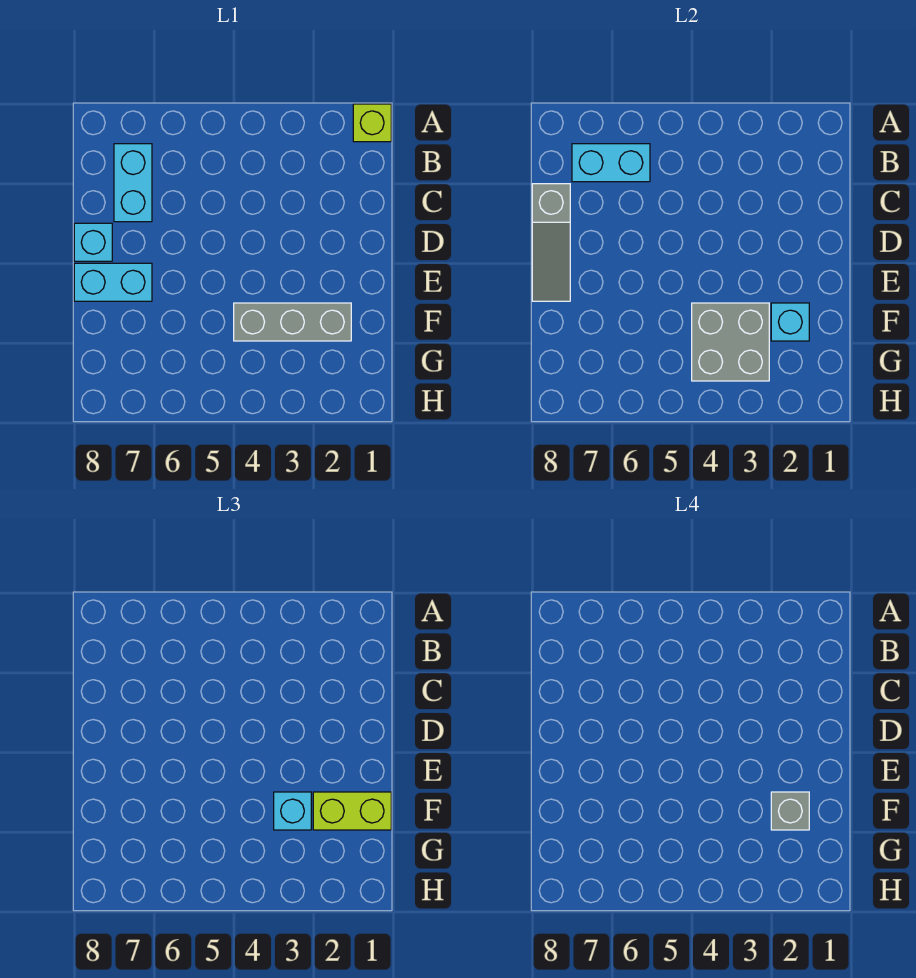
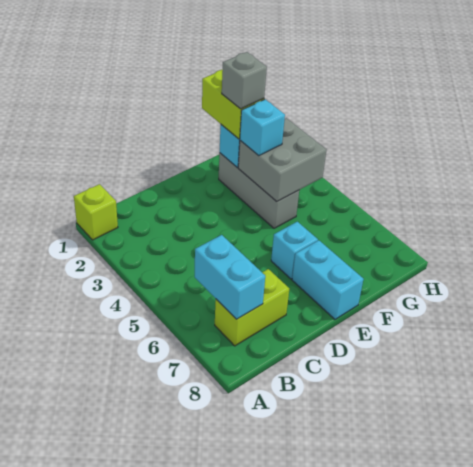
cyan 1x2 brick [114,144,152,222] -> lime 1x2 brick [215,269,289,346]
grey 1x3 slope [532,184,570,301] -> none
cyan 1x1 brick [74,223,112,261] -> cyan 1x1 brick moved to [271,222,318,279]

